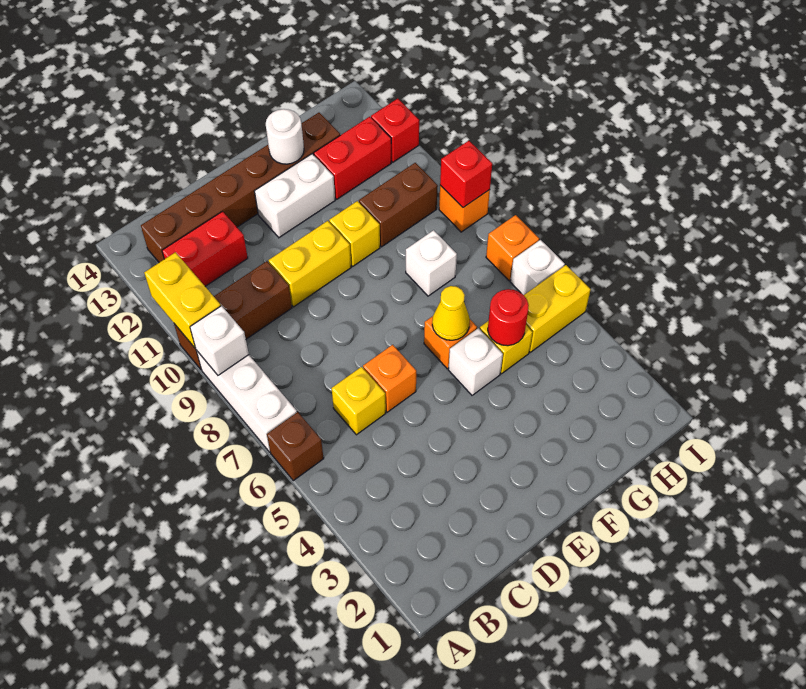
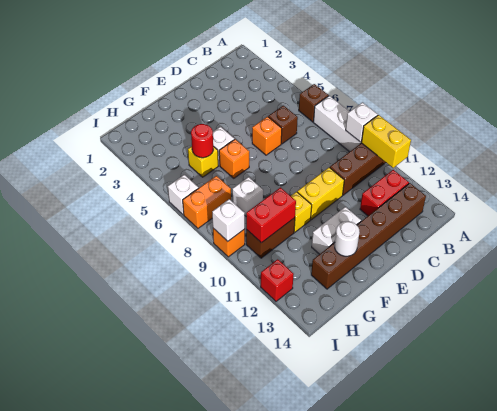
yellow 1x1 brick [332,367,386,435] -> brown 1x1 brick [268,106,298,144]
yellow 1x1 cone [432,286,470,340] -> none
red 1x2 brick [314,117,391,199] -> red 1x2 brick moved to [246,188,296,243]
yellow 1x2 brick [524,265,591,352] -> none
orange 1x1 brick [486,215,539,281] -> orange 1x2 brick [183,176,231,228]
red 1x1 brick [440,141,492,208] -> white 1x1 brick [212,199,245,241]

